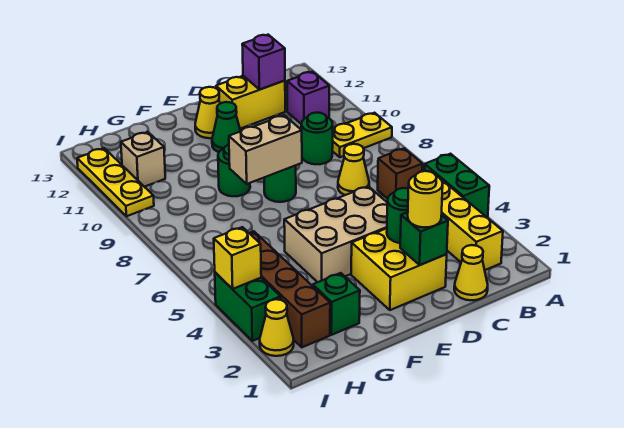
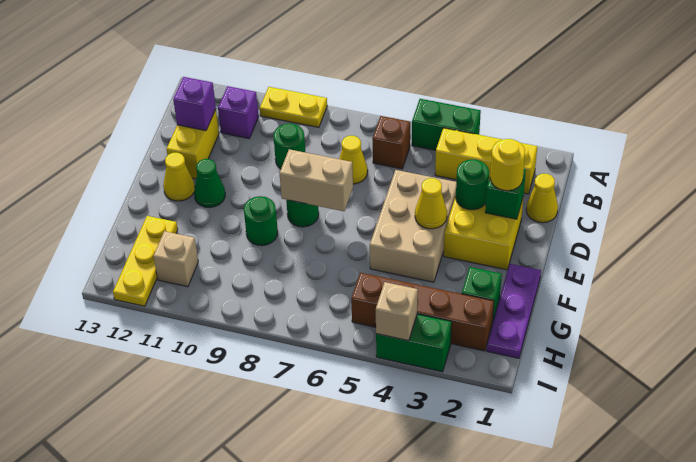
yellow 1x2 plate [332,113,392,157] -> yellow 1x2 plate turned to [260,87,327,127]
tan 1x2 brick [229,115,302,184] -> tan 1x2 brick turned to [279,149,353,211]
none -> purple 1x3 plate [487,264,541,358]
yellow 1x1 cone [260,299,294,356] -> yellow 1x1 cone moved to [415,178,447,229]
yellow 1x1 brick [214,227,261,289] -> tan 1x1 brick [376,282,418,341]
yellow 1x3 plate [77,148,154,216] -> yellow 1x3 plate turned to [113,216,178,306]

